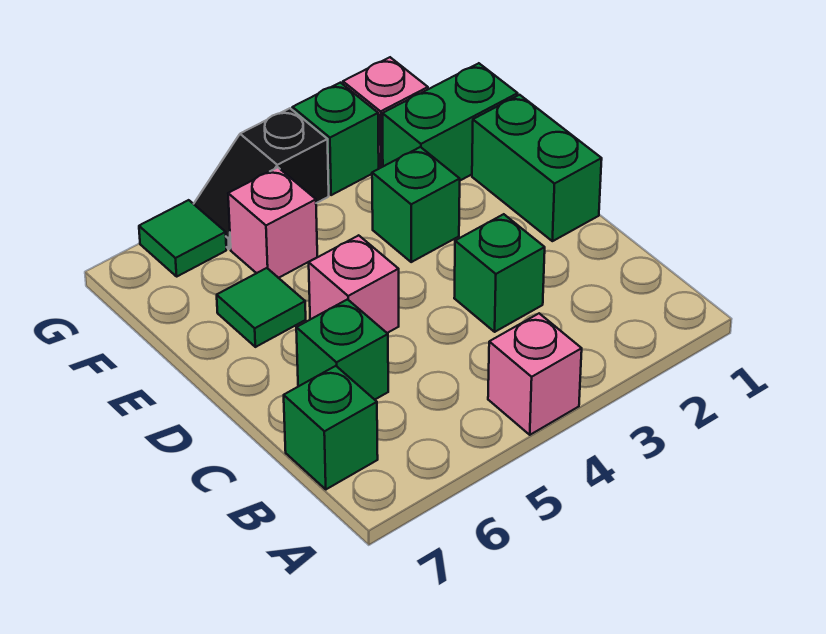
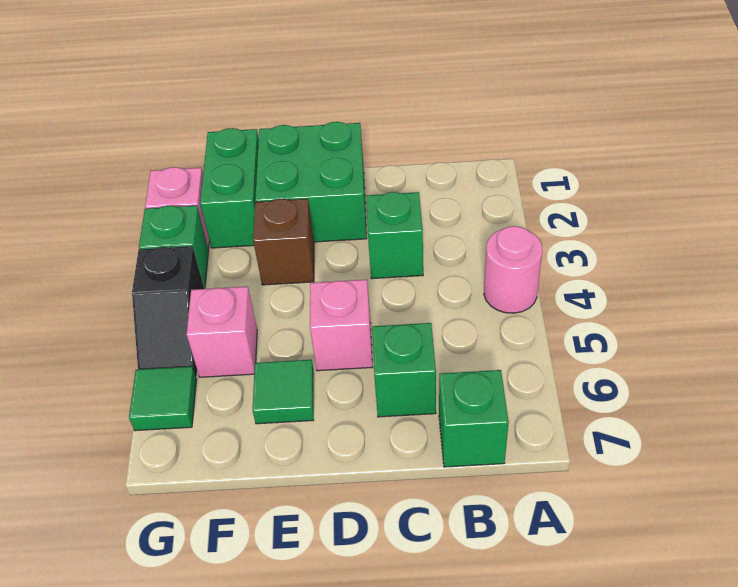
pink 1x1 brick [488,313,582,435] -> pink 1x1 round brick [484,226,542,313]
green 1x2 brick [472,95,602,241] -> green 2x2 brick [255,122,367,242]
green 1x1 brick [372,147,460,262] -> brown 1x1 brick [253,199,314,285]

